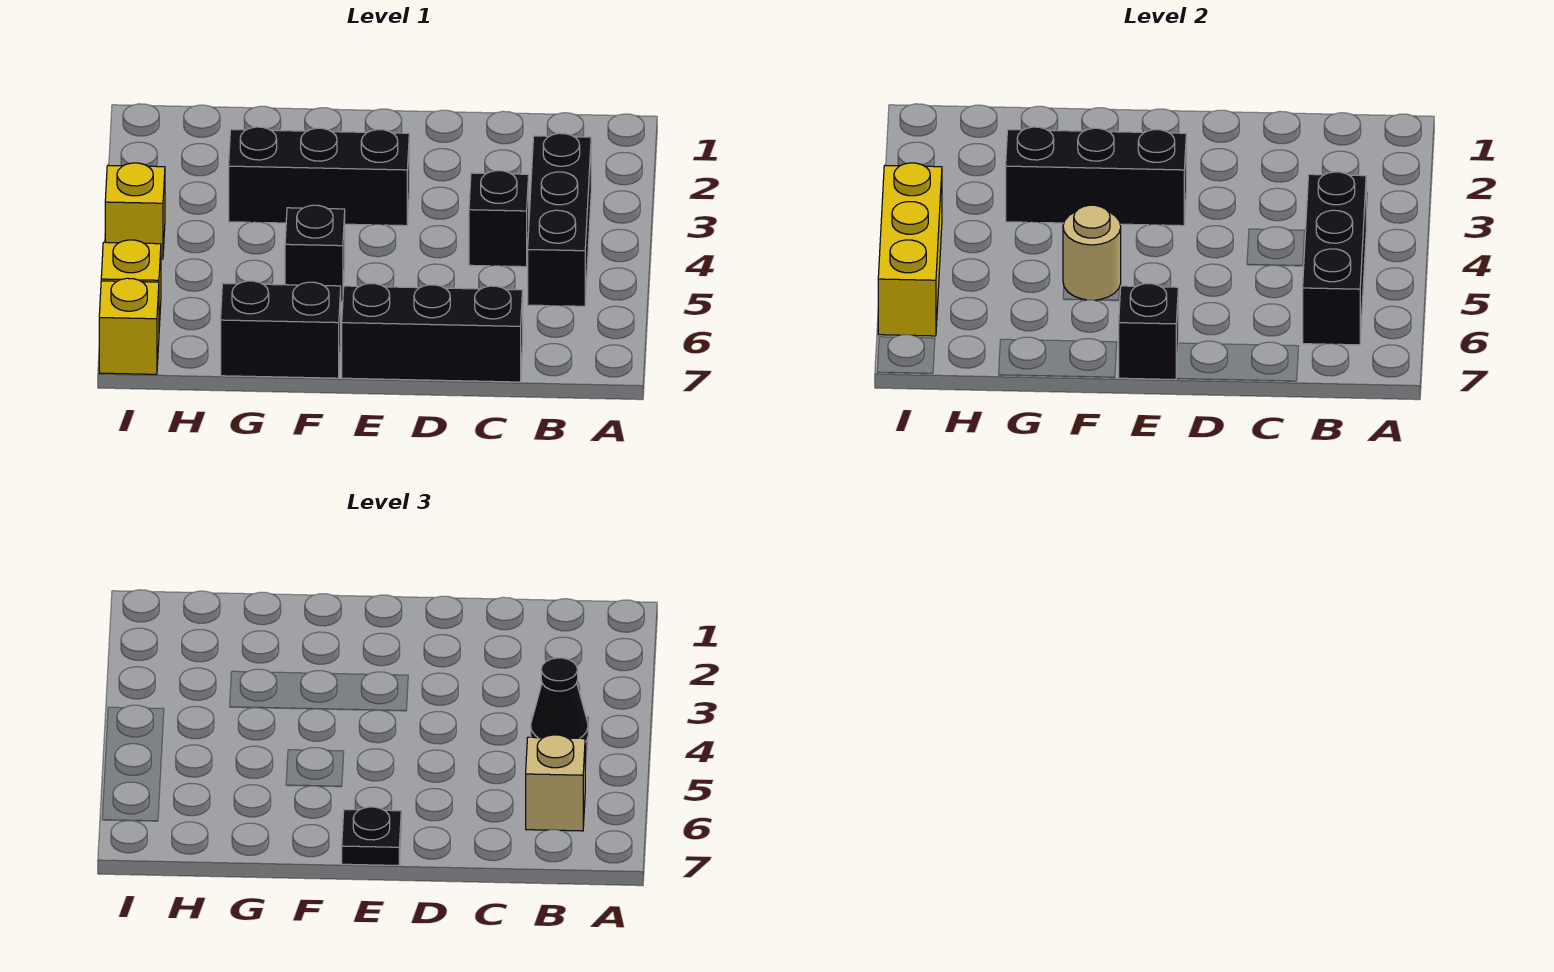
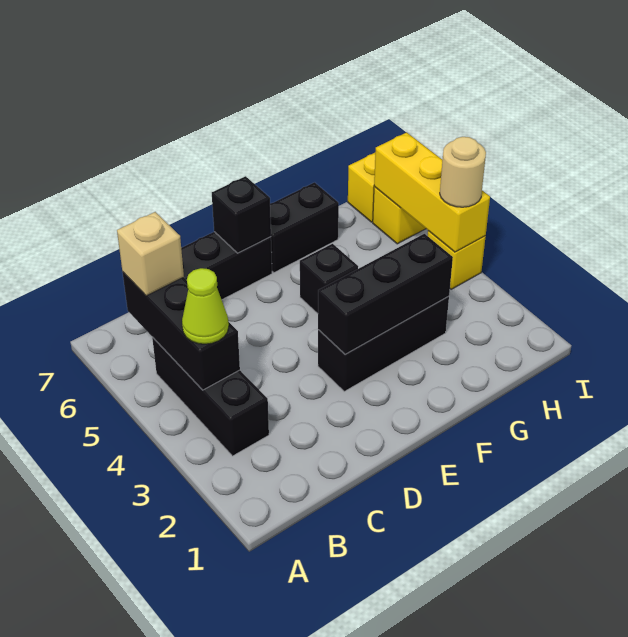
black 1x1 cone [531,658,588,742] -> lime 1x1 cone [182,268,229,344]
black 1x1 brick [469,171,529,267] -> none
black 1x1 plate [342,807,401,865] -> none
tan 1x1 round brick [1063,205,1121,300] -> tan 1x1 round brick moved to [440,137,486,207]

